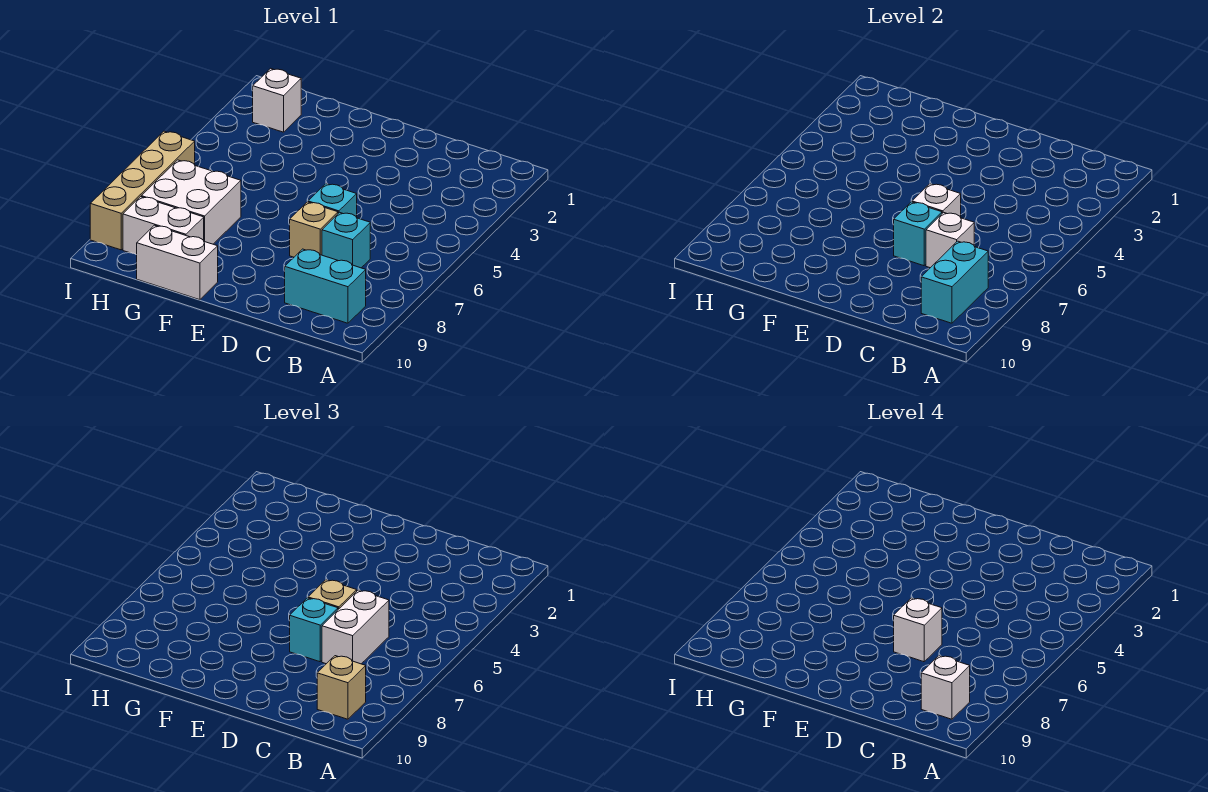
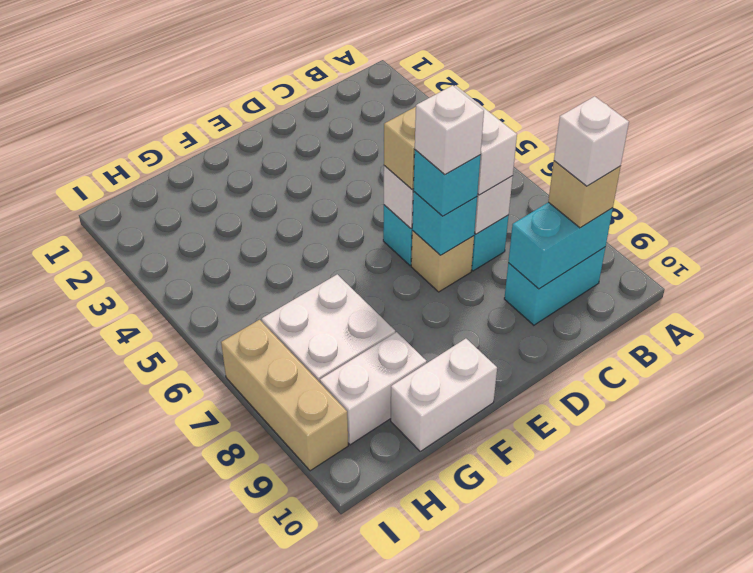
cyan 1x2 brick [921,241,988,323] -> cyan 1x2 brick turned to [508,202,613,289]
white 1x1 brick [253,68,301,132] -> none
tan 1x4 brick [90,131,195,250] -> tan 1x3 brick [221,320,348,471]

